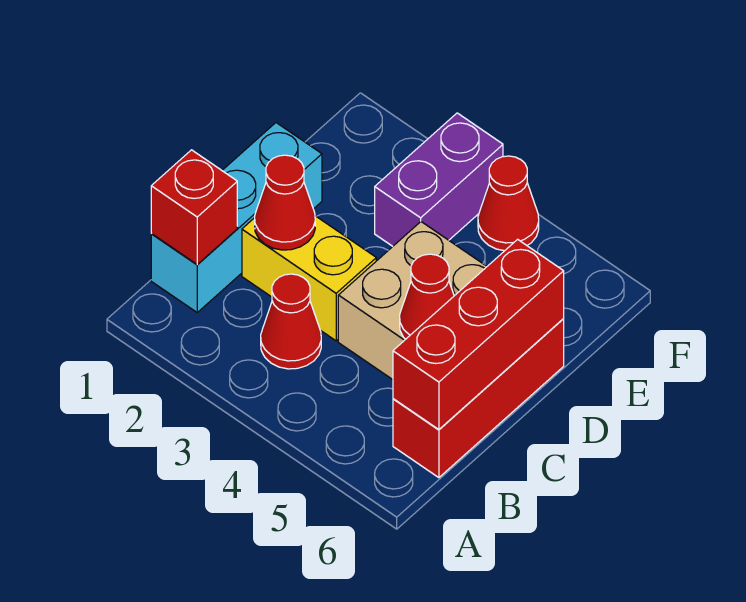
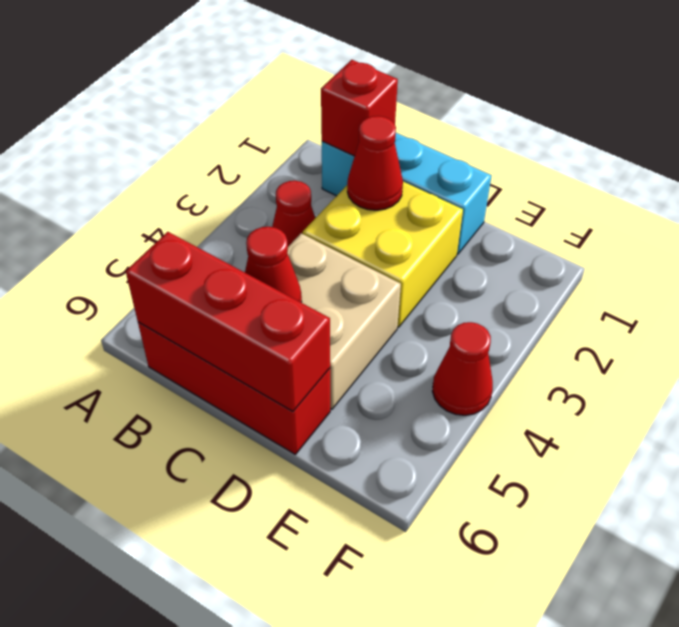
yellow 1x2 brick [242,216,376,341] -> yellow 2x2 brick [303,182,463,327]
purple 1x2 brick [375,113,503,246] -> none

